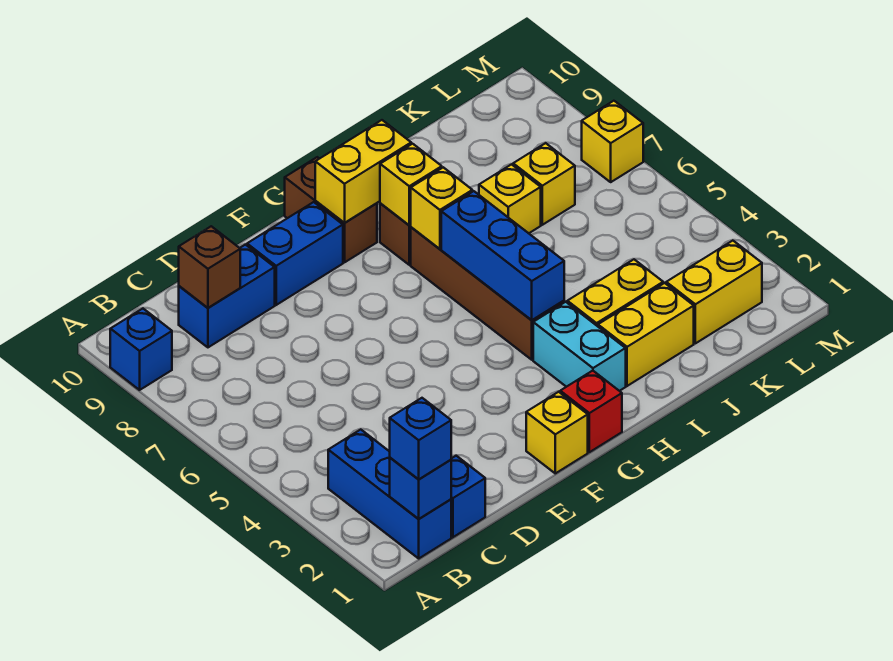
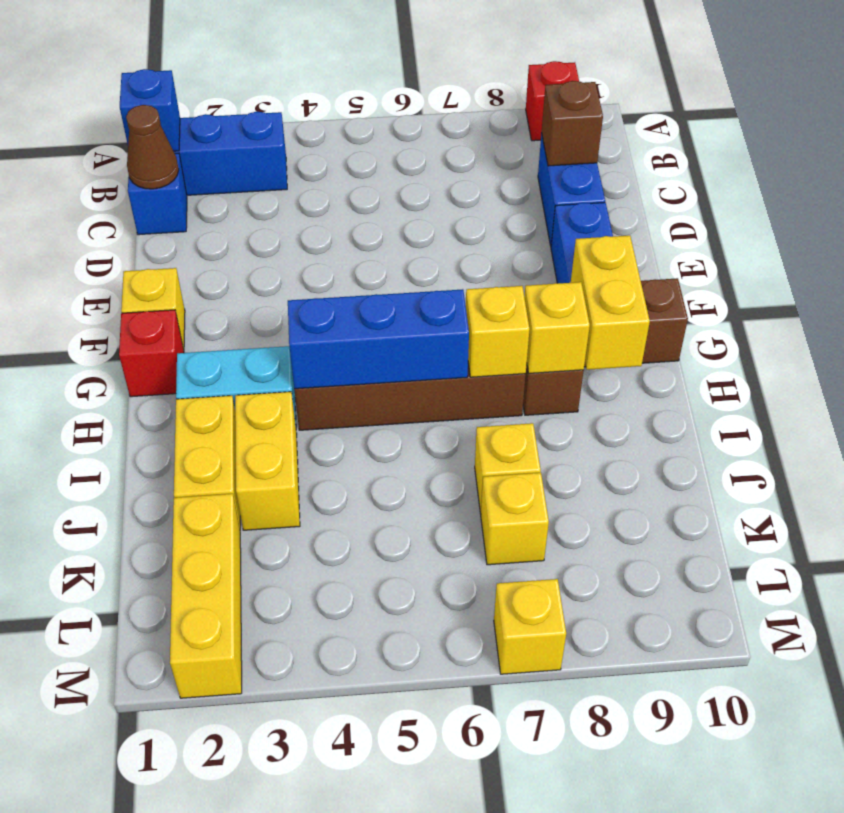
blue 1x1 brick [110,309,172,390] -> red 1x1 brick [526,61,579,141]
blue 1x1 brick [390,398,451,479] -> none
none -> brown 1x1 cone [126,105,179,189]
yellow 1x2 brick [666,241,762,343] -> yellow 1x3 brick [170,494,242,698]

